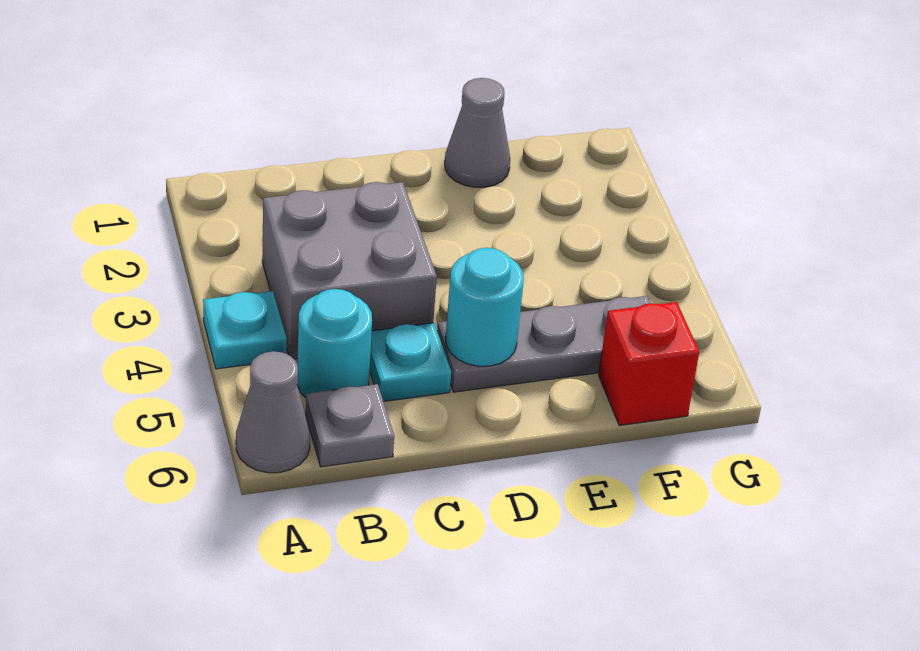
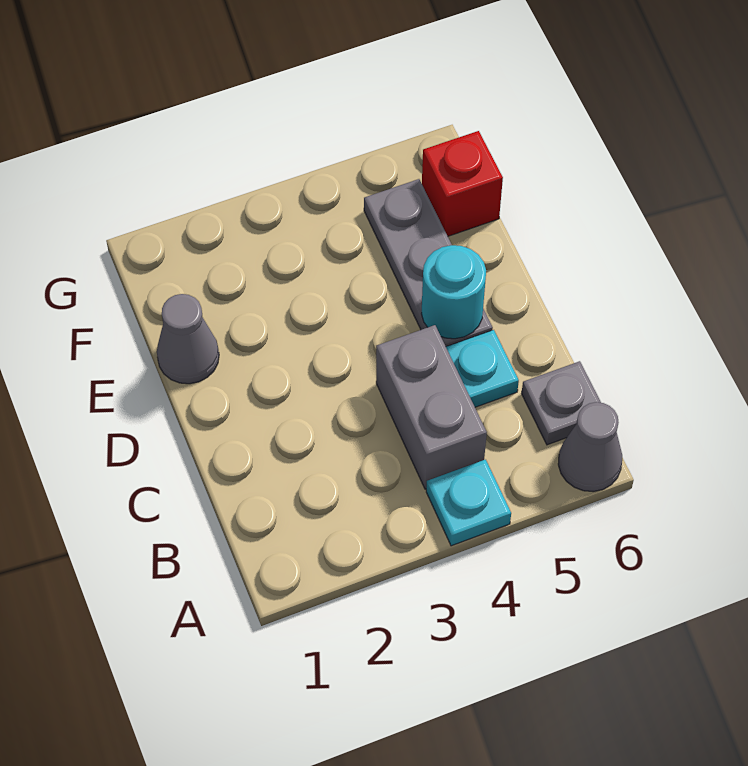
grey 2x2 brick [262,182,437,359] -> grey 1x2 brick [376,325,487,489]
cyan 1x1 round brick [297,289,372,398] -> none

